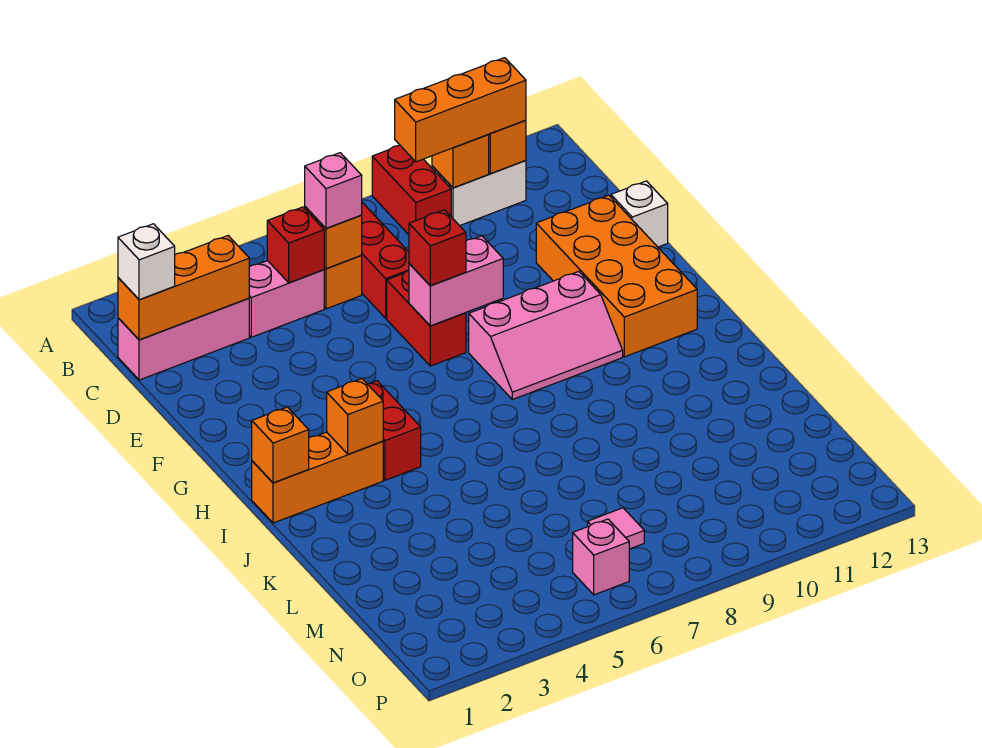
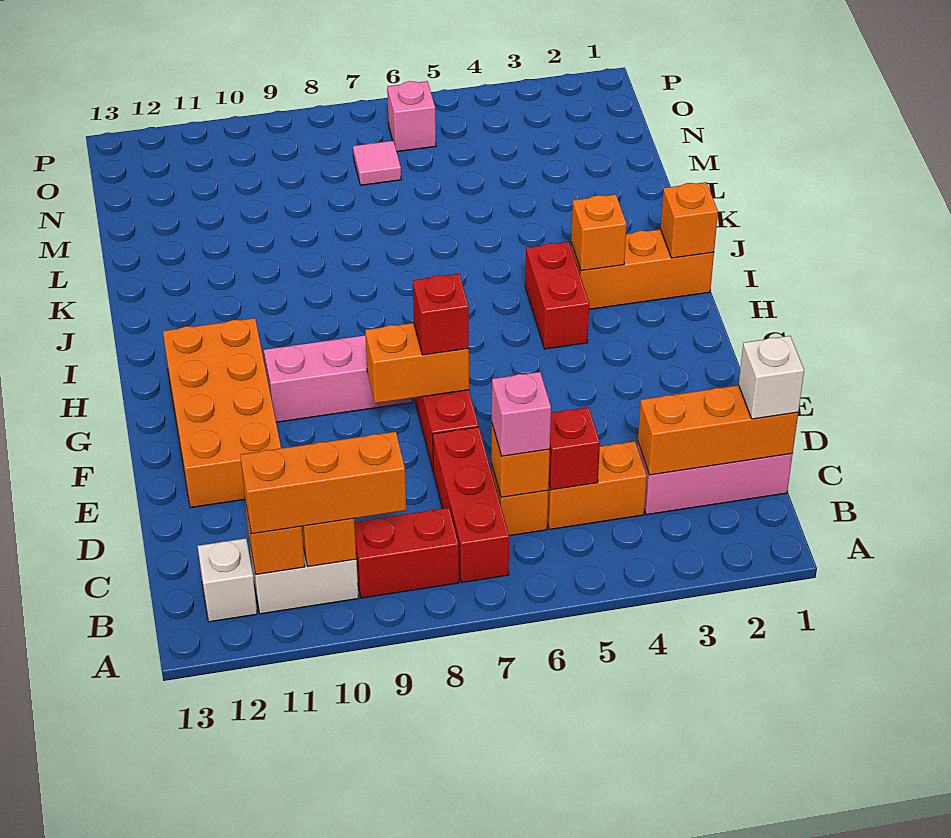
red 1x2 brick [372,145,451,235] -> red 1x2 brick turned to [354,508,459,598]
pink 1x2 brick [249,261,324,337] -> orange 1x2 brick [547,441,647,529]
white 1x1 brick [611,181,668,247] -> white 1x1 brick moved to [198,538,257,622]
pink 1x2 brick [409,236,503,326] -> orange 1x2 brick [365,323,469,403]

